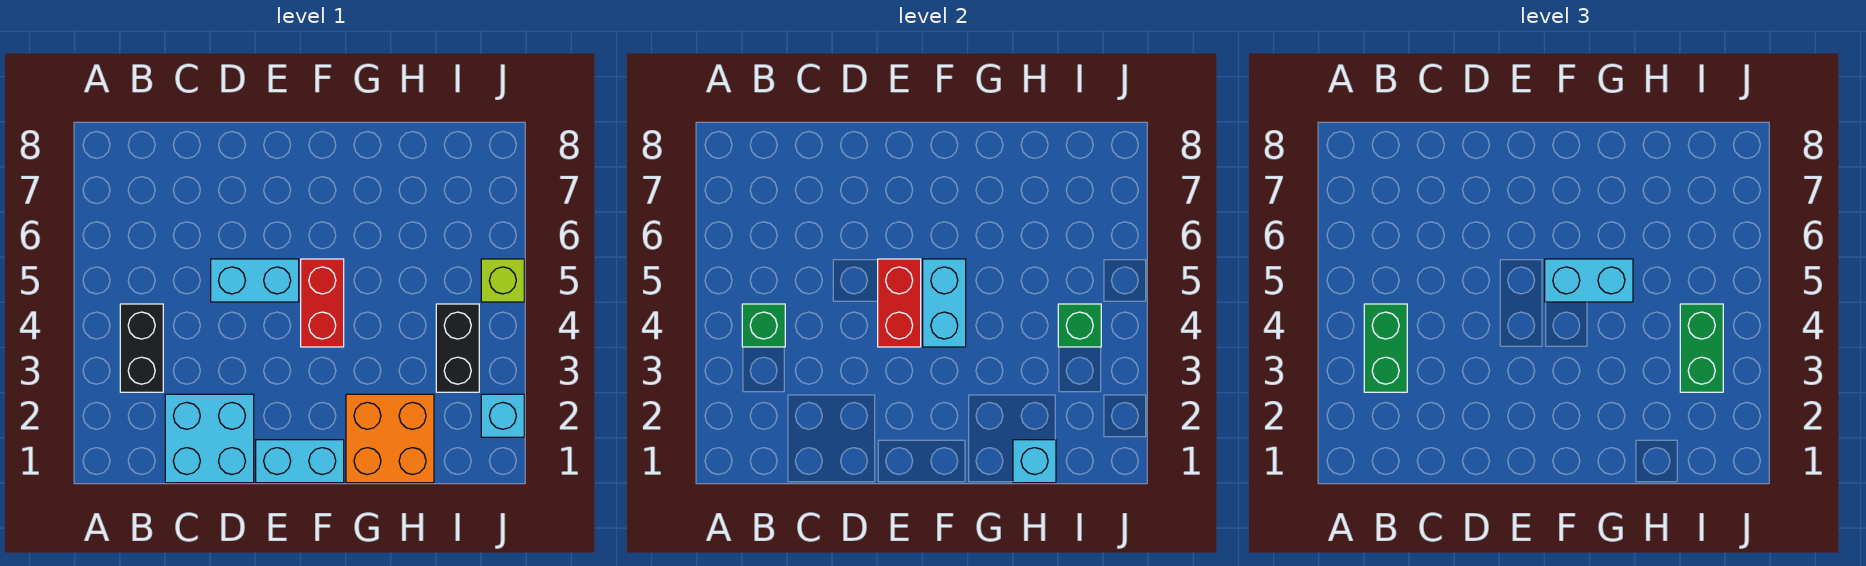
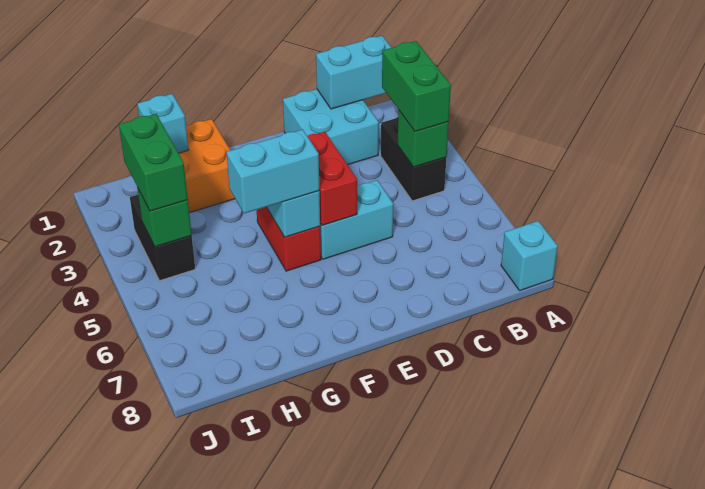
cyan 1x2 brick [256,440,344,483] -> cyan 1x2 brick moved to [316,36,391,109]
cyan 1x1 brick [481,394,524,437] -> cyan 1x1 brick moved to [501,221,558,290]
lime 1x1 brick [481,259,524,302] -> none

